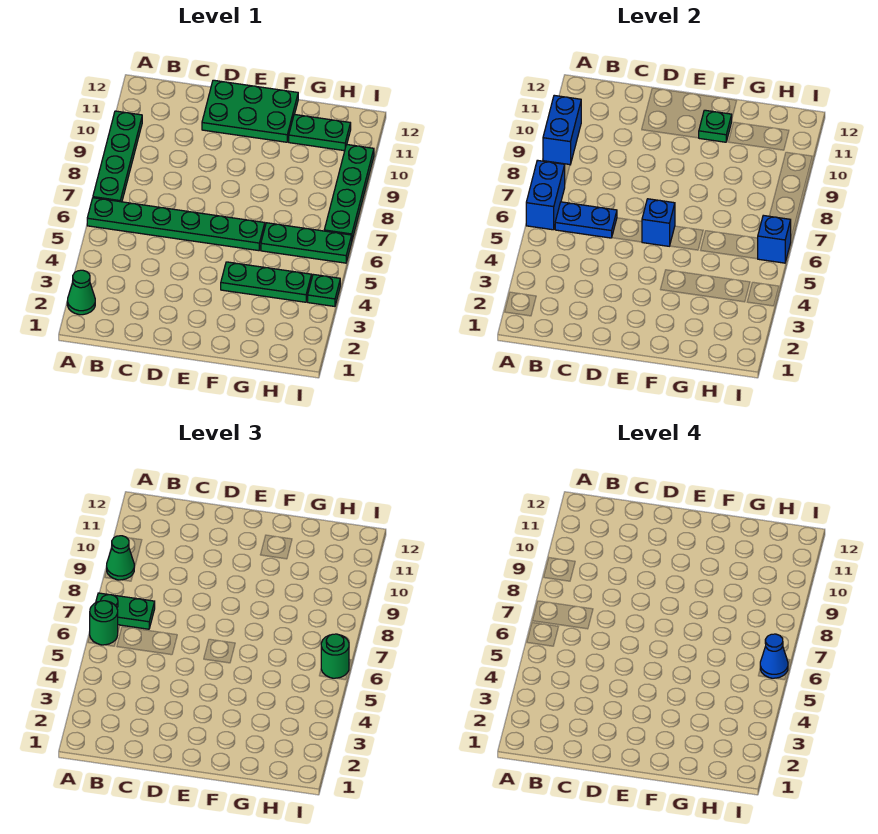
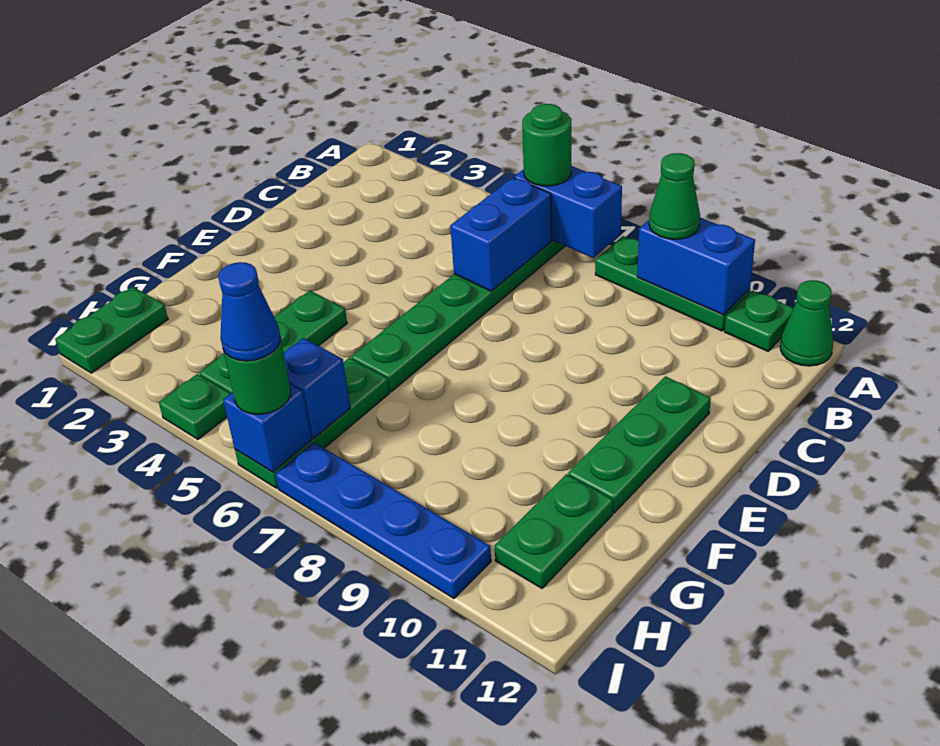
green 1x1 cone [67,270,95,315] -> green 1x1 cone moved to [780,280,833,366]
green 1x4 plate [93,111,142,202] -> green 1x3 plate [595,236,750,331]
green 1x2 plate [96,593,155,629] -> green 1x2 plate moved to [55,287,168,373]
blue 1x2 plate [555,202,617,238] -> blue 1x2 brick [450,178,552,291]
green 2x3 plate [202,80,298,142] -> green 1x3 plate [568,376,711,513]
blue 1x1 brick [642,199,675,246] -> blue 1x1 brick moved to [284,338,350,439]
green 1x1 plate [699,110,732,142] -> green 1x1 plate moved to [724,291,793,351]
green 1x4 plate [324,145,374,239] -> blue 1x4 plate [275,442,491,598]

